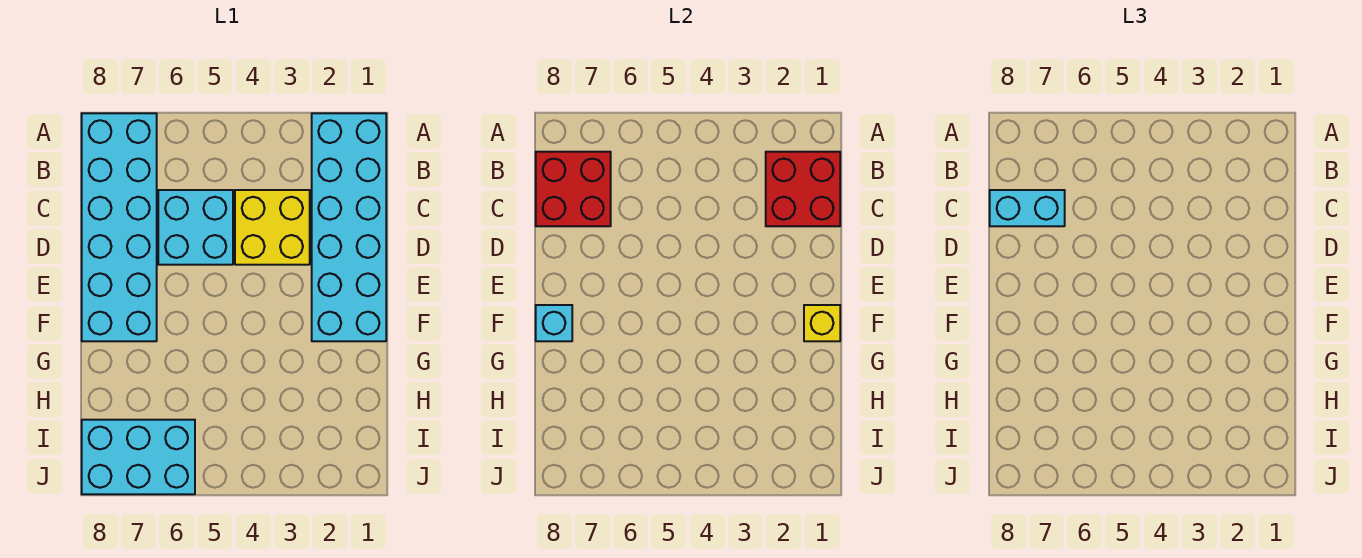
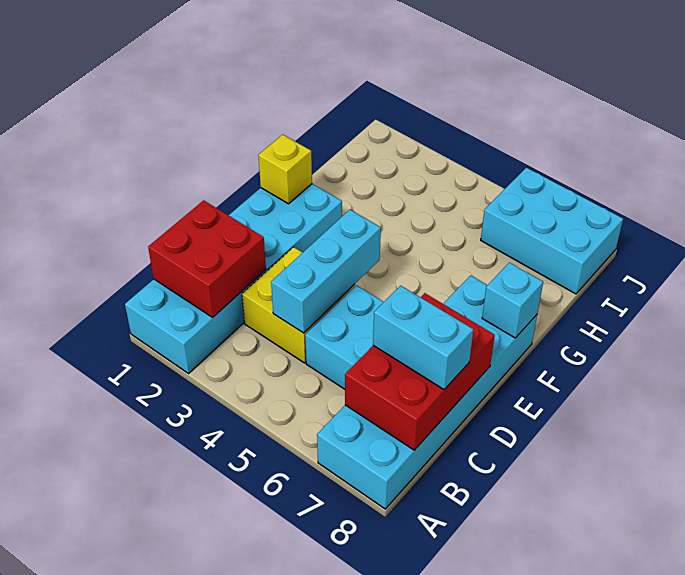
red 2x2 brick [536,152,611,226] -> red 2x3 brick [345,293,495,450]
none -> cyan 1x3 brick [271,210,381,333]

